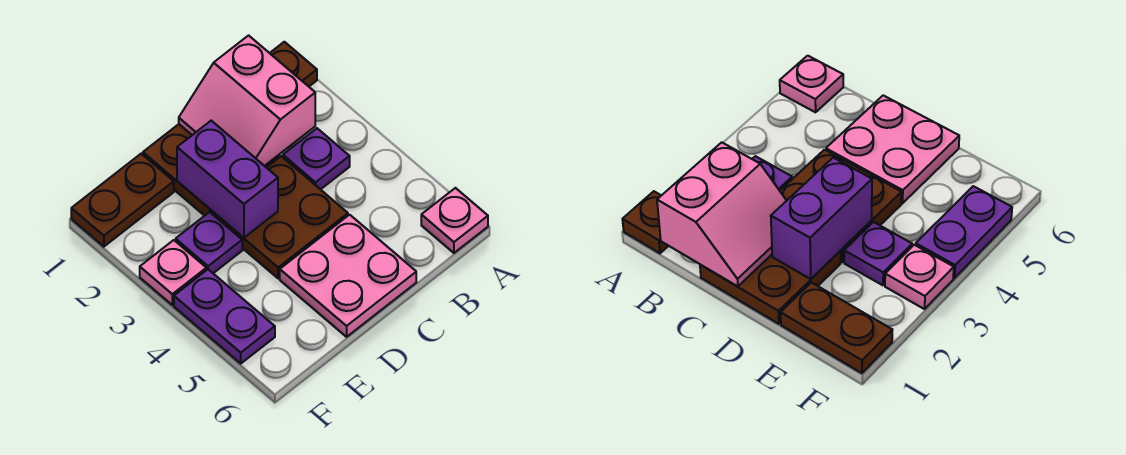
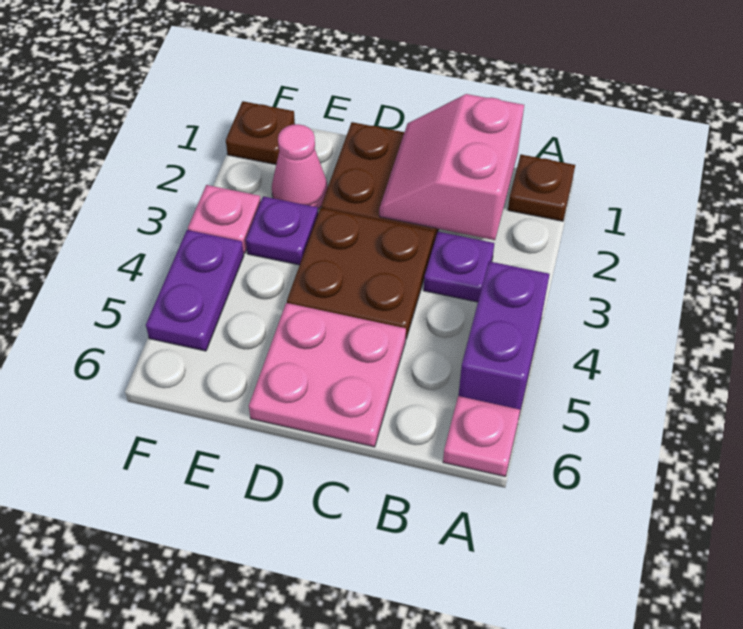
purple 1x2 brick [177,121,278,238] -> purple 1x2 brick moved to [458,261,550,415]
brown 1x2 plate [71,154,174,247] -> brown 1x1 plate [226,101,295,164]
none -> pink 1x1 cone [272,124,328,209]

